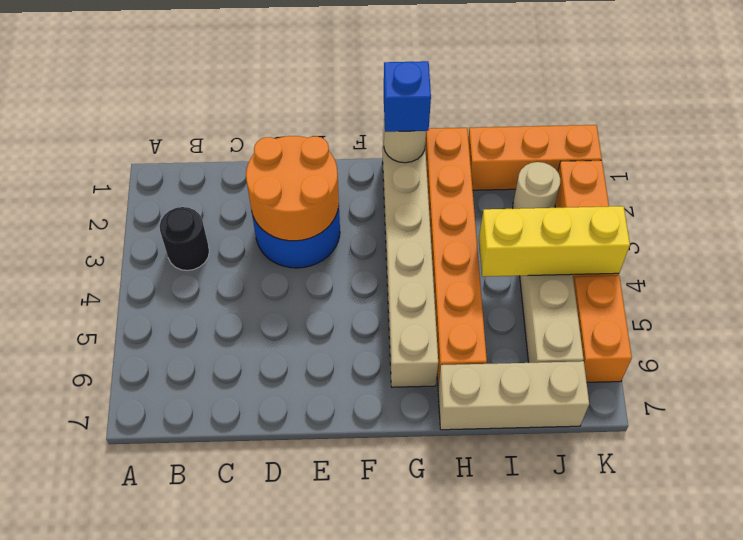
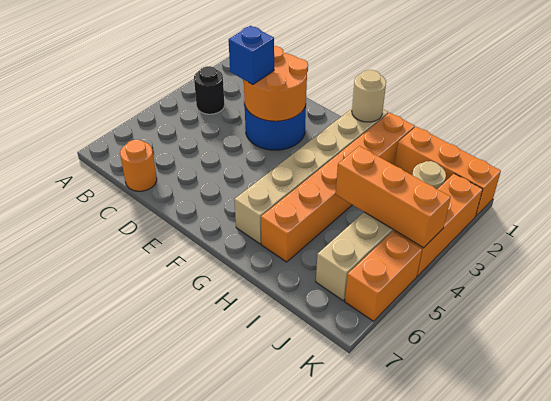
none -> orange 1x1 round brick [120,140,157,191]
blue 1x1 brick [384,61,431,132] -> blue 1x1 brick moved to [229,26,274,85]
tan 1x3 brick [438,361,589,430] -> none
yellow 1x3 brick [479,206,630,277] -> orange 1x3 brick [336,146,451,248]

